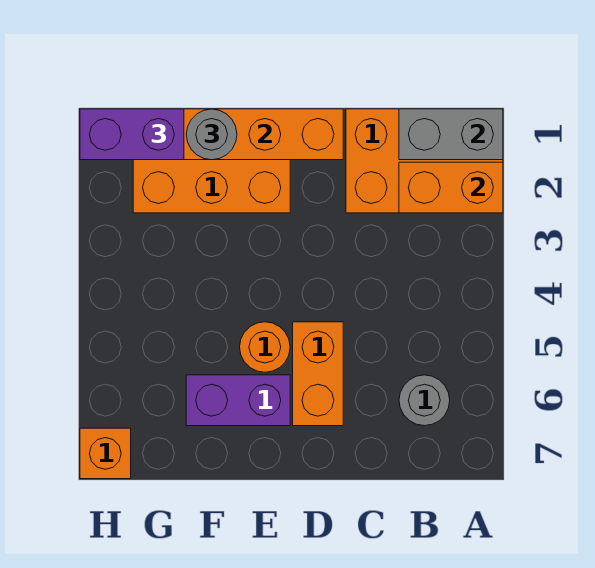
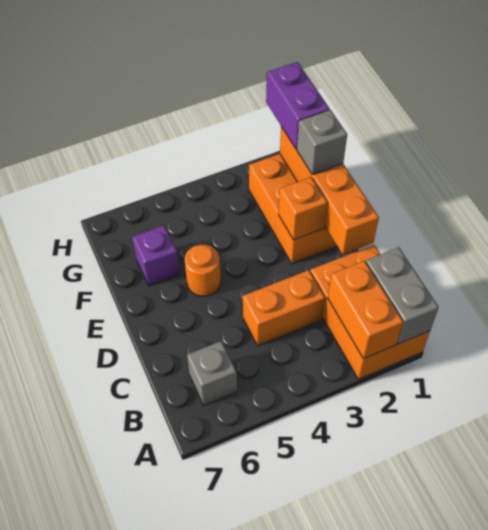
grey 1x1 round brick [399,375,450,426] -> grey 1x1 brick [187,341,237,405]
orange 1x2 brick [293,322,343,426] -> orange 1x2 brick moved to [243,270,325,346]
purple 1x2 brick [186,375,290,426] -> purple 1x1 brick [132,225,180,286]
grey 1x1 round brick [186,109,237,160] -> grey 1x1 brick [297,110,347,174]
orange 1x1 brick [80,428,131,479] -> orange 1x1 brick moved to [278,177,327,240]

